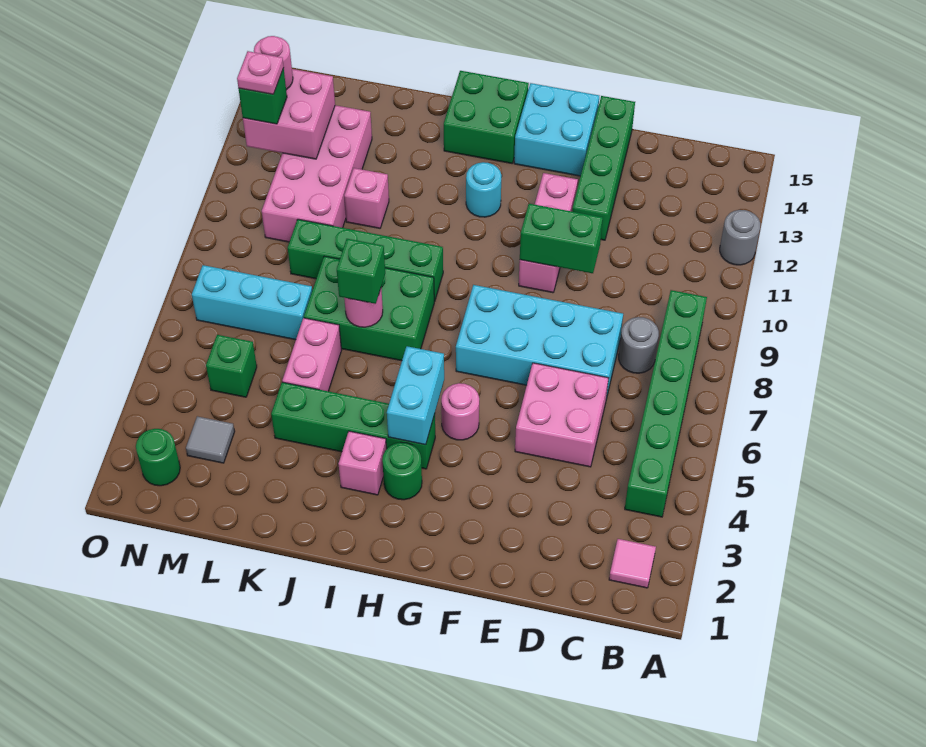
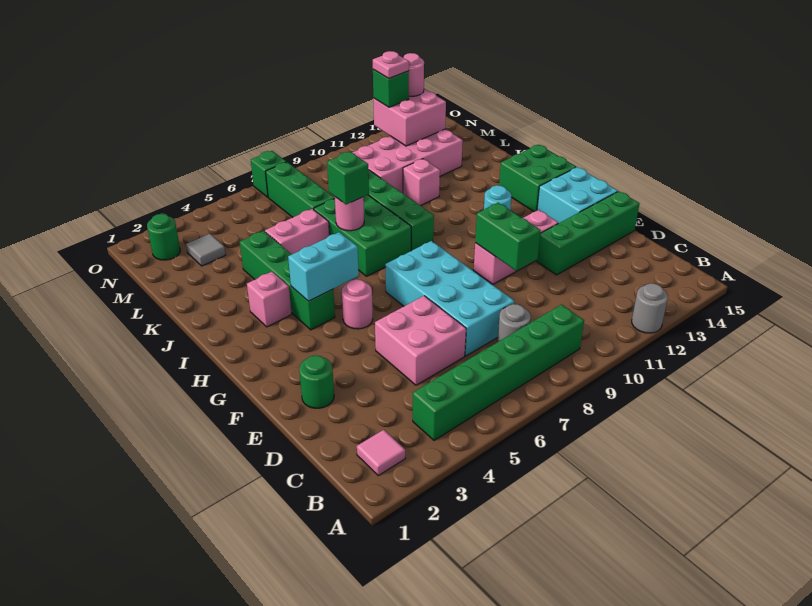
green 1x1 round brick [382,442,422,500] -> green 1x1 round brick moved to [299,355,334,408]
cyan 1x3 brick [192,265,312,340] -> green 1x3 brick [266,162,335,217]
green 1x1 brick [206,335,257,397] -> green 1x1 brick moved to [251,151,287,197]

